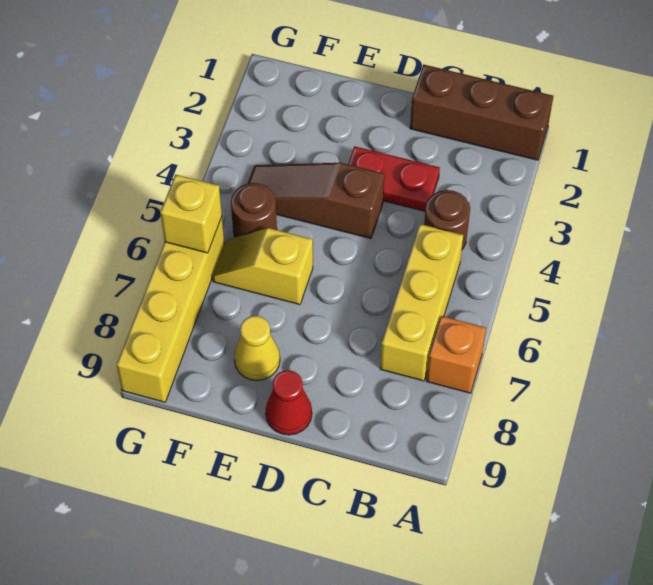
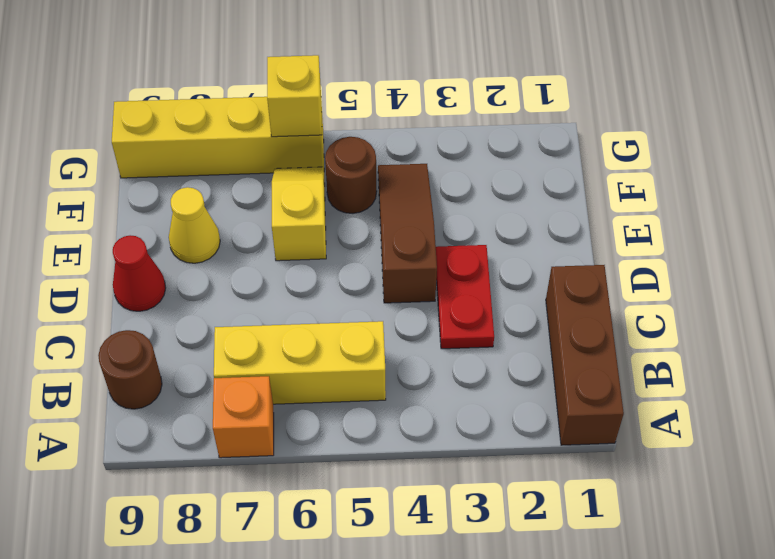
brown 1x1 round brick [424,190,470,249] -> brown 1x1 round brick moved to [98,330,162,409]

